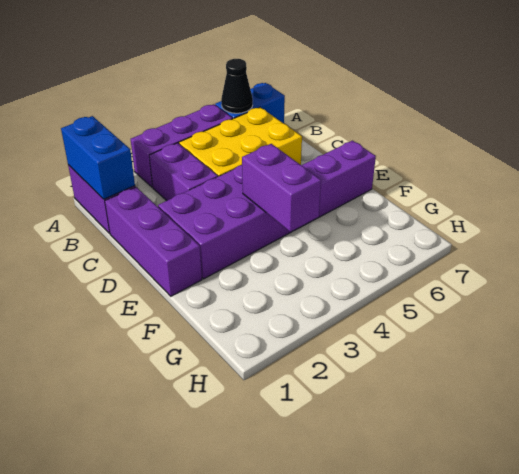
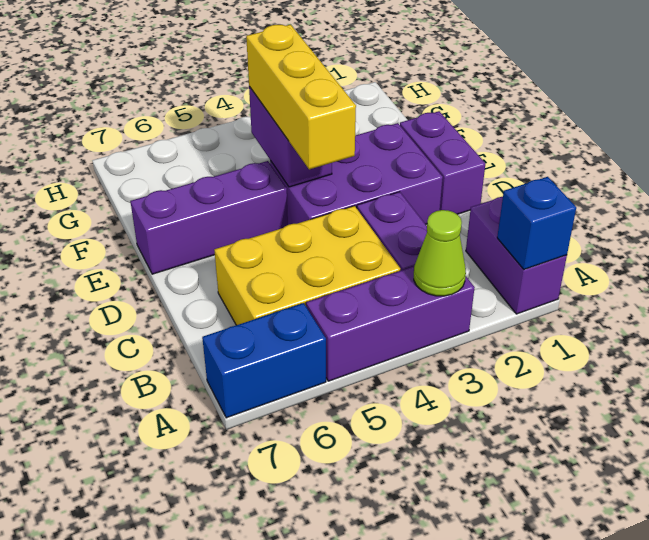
blue 1x2 brick [61,116,135,199] -> blue 1x1 brick [497,177,576,269]
none -> lime 1x1 cone [414,210,466,296]
black 1x1 cone [221,59,253,113] -> none
purple 1x3 brick [105,187,202,296] -> purple 1x2 brick [400,111,485,214]
none -> yellow 1x3 brick [246,25,356,169]

